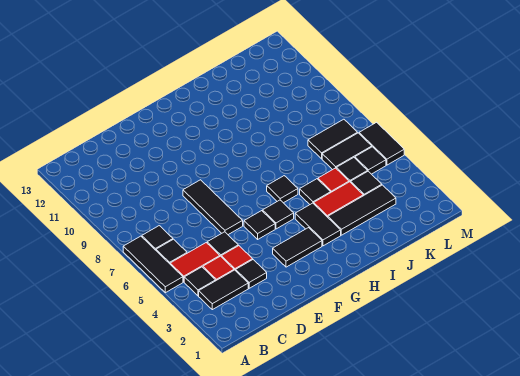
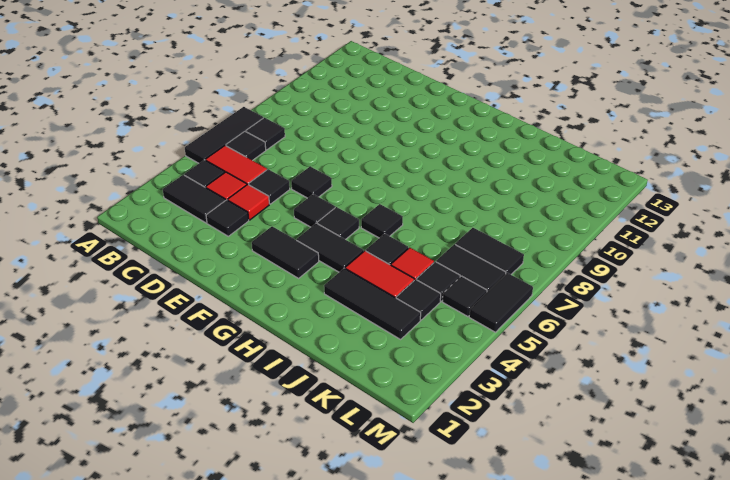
black 1x3 tile [183,180,243,235] -> black 1x1 tile [291,167,332,198]
black 1x2 tile [295,203,341,246] -> black 1x2 tile turned to [297,223,364,272]

